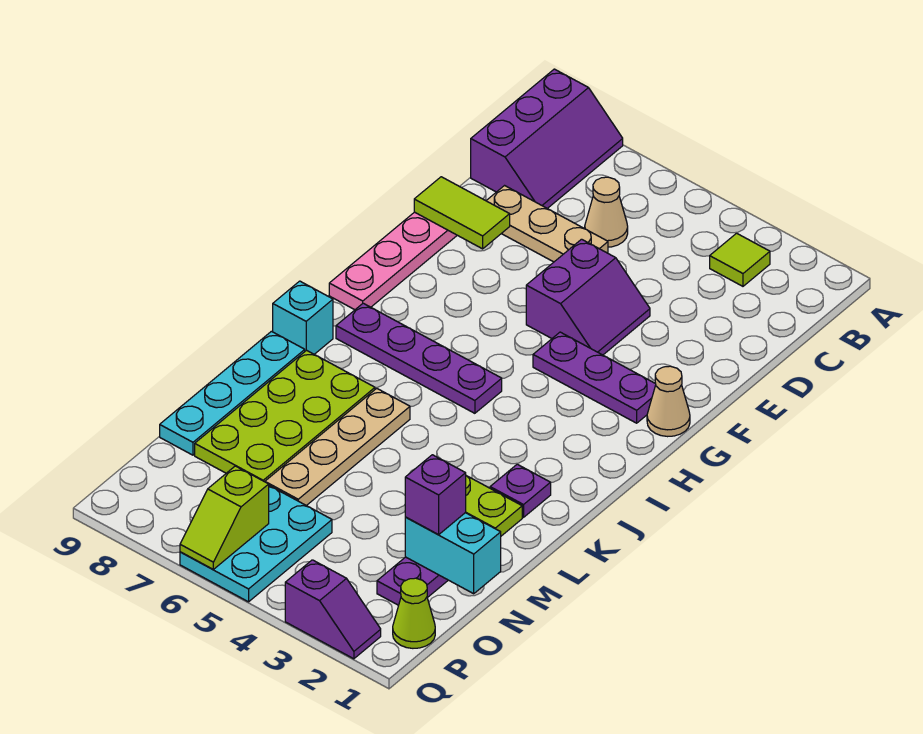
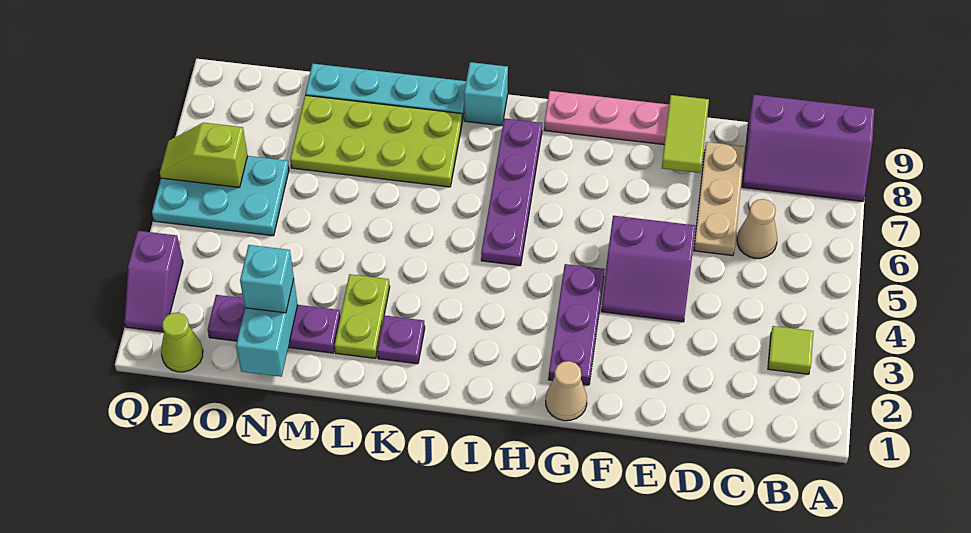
tan 1x4 plate [265,388,410,506] -> none
purple 1x1 brick [405,455,466,535] -> cyan 1x1 brick [240,245,294,313]

